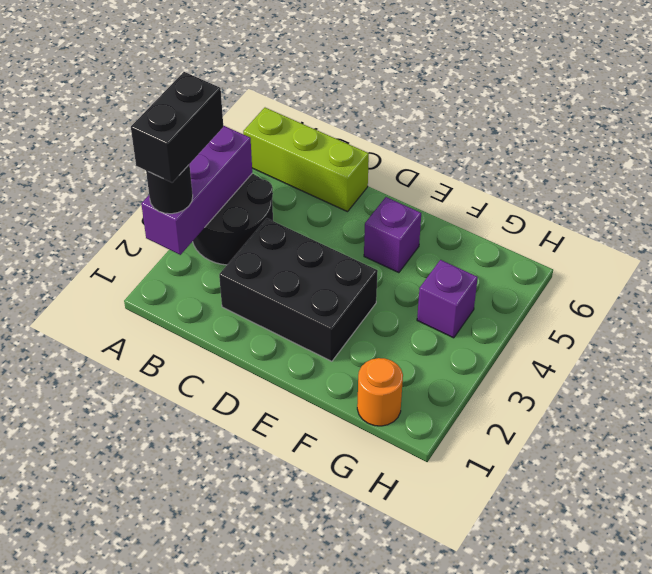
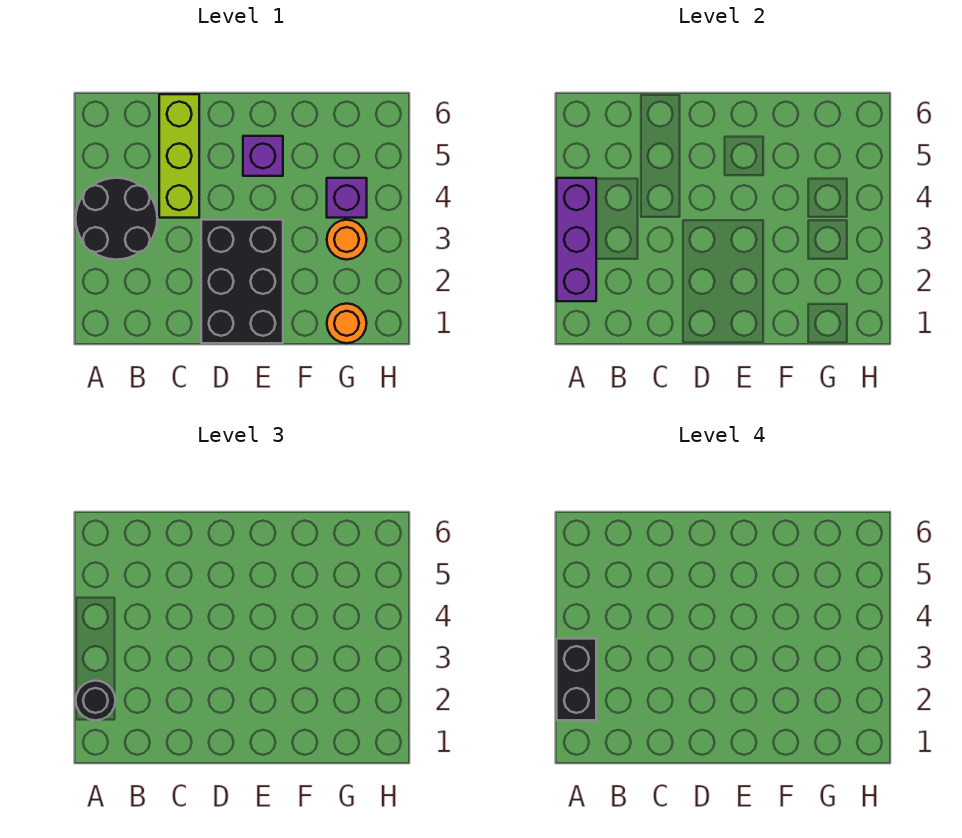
lime 1x3 brick [243,108,369,212] -> lime 1x3 brick turned to [159,94,199,218]
black 2x3 brick [219,218,378,361] -> black 2x3 brick turned to [201,220,283,343]
none -> orange 1x1 round brick [327,220,367,260]

